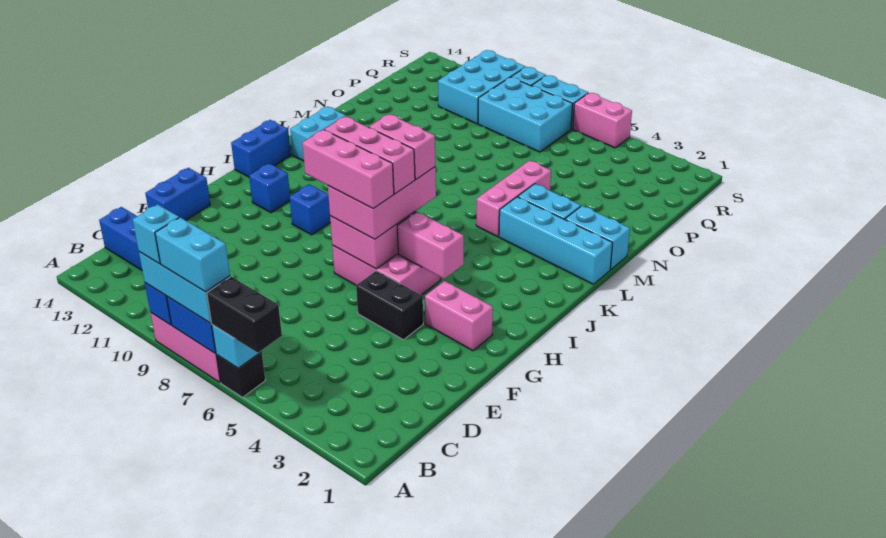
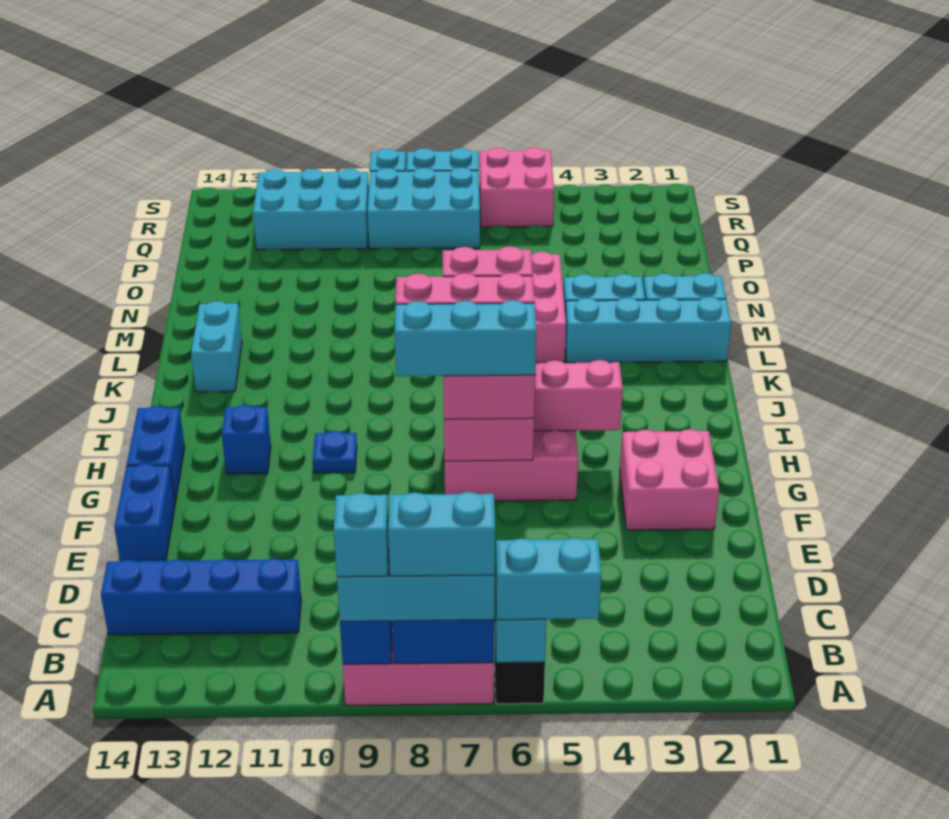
black 1x2 brick [207,277,282,353] -> cyan 1x2 brick [496,538,601,620]
black 1x2 brick [356,271,423,340] -> none
pink 1x2 brick [425,281,493,351] -> pink 2x2 brick [620,429,719,530]
pink 1x3 brick [302,130,394,208] -> cyan 1x3 brick [395,300,536,376]
blue 1x1 brick [290,184,331,235] -> blue 1x1 plate [313,431,357,473]
blue 1x2 brick [231,120,291,177] -> blue 1x2 brick moved to [127,406,185,503]
cyan 2x3 brick [438,50,525,124] -> cyan 2x3 brick turned to [253,168,369,250]
pink 1x2 brick [573,93,632,148] -> pink 2x2 brick [479,147,554,227]

